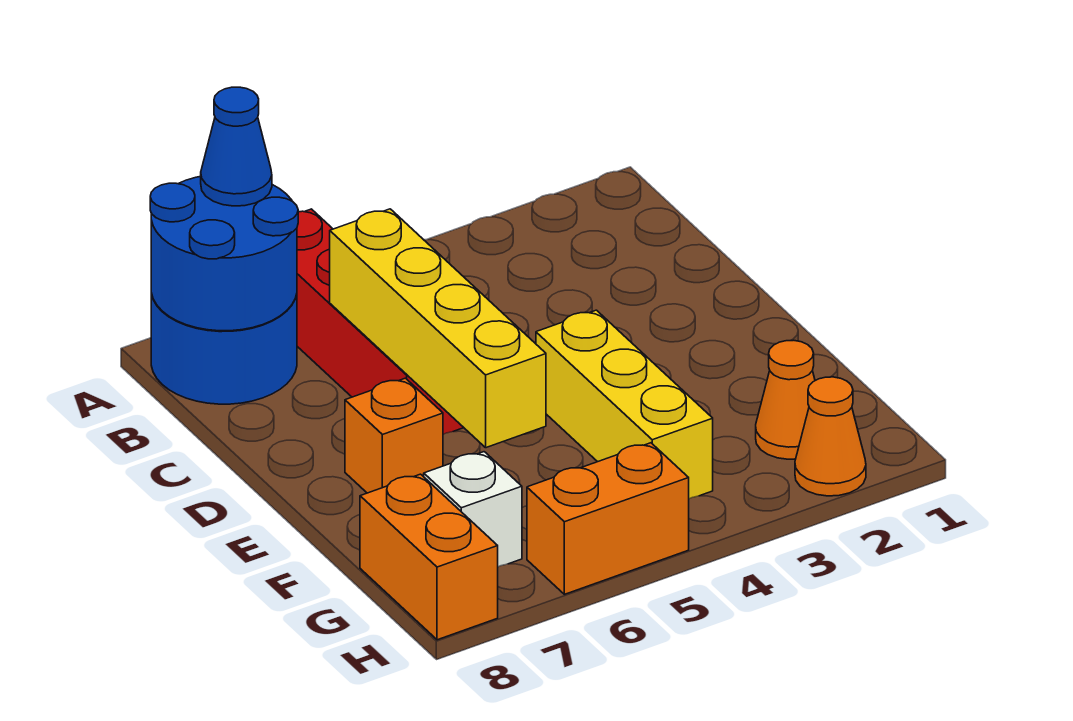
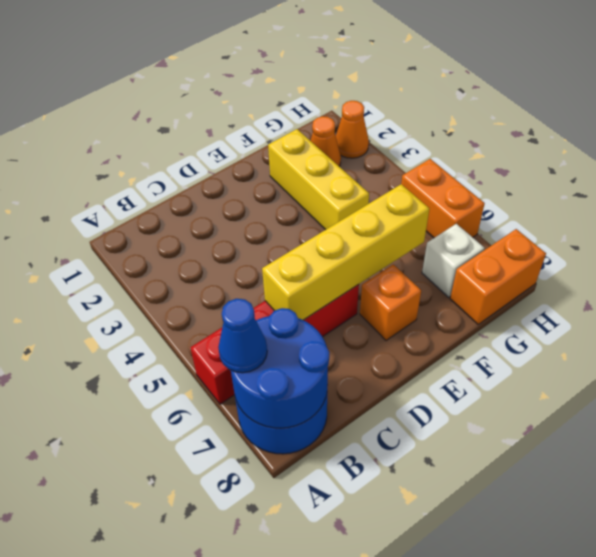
yellow 1x3 brick [536,310,713,499] -> yellow 1x3 brick turned to [268,129,369,230]

